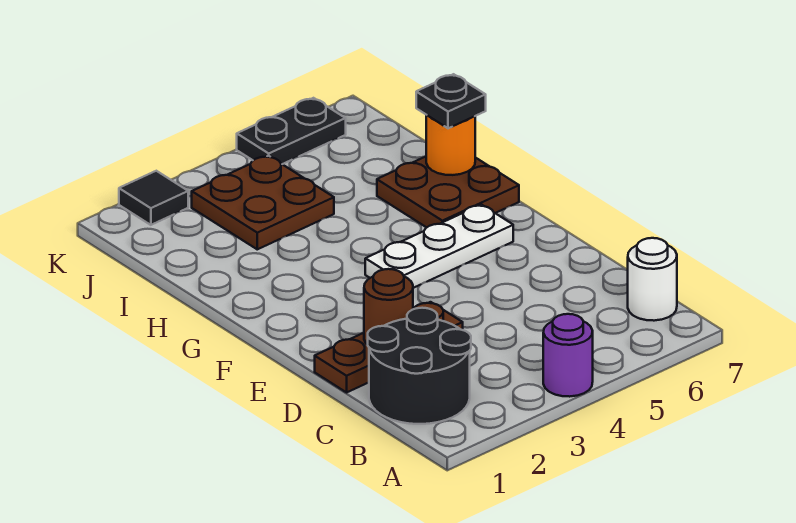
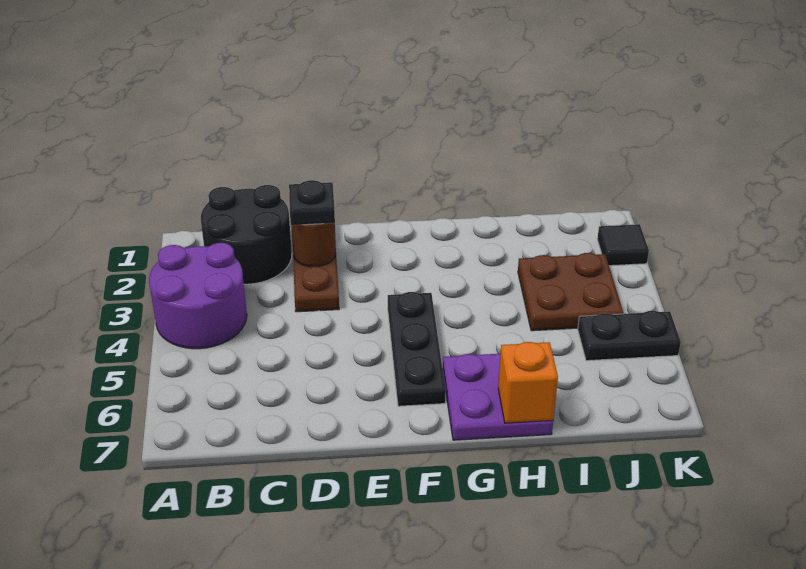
purple 1x1 round brick [543,314,593,397] -> purple 2x2 round brick [149,243,247,349]
white 1x1 round brick [628,238,677,321] -> none
white 1x3 plate [365,205,513,288] -> black 1x3 plate [388,292,446,406]
brown 2x2 plate [377,156,519,228] -> purple 2x2 plate [443,354,553,440]
orange 1x1 round brick [426,115,475,175] -> orange 1x1 brick [498,342,558,423]
black 1x1 plate [416,74,486,128] -> black 1x1 plate moved to [289,180,335,225]
black 1x2 plate [237,98,346,164] -> black 1x2 plate turned to [578,311,681,361]

